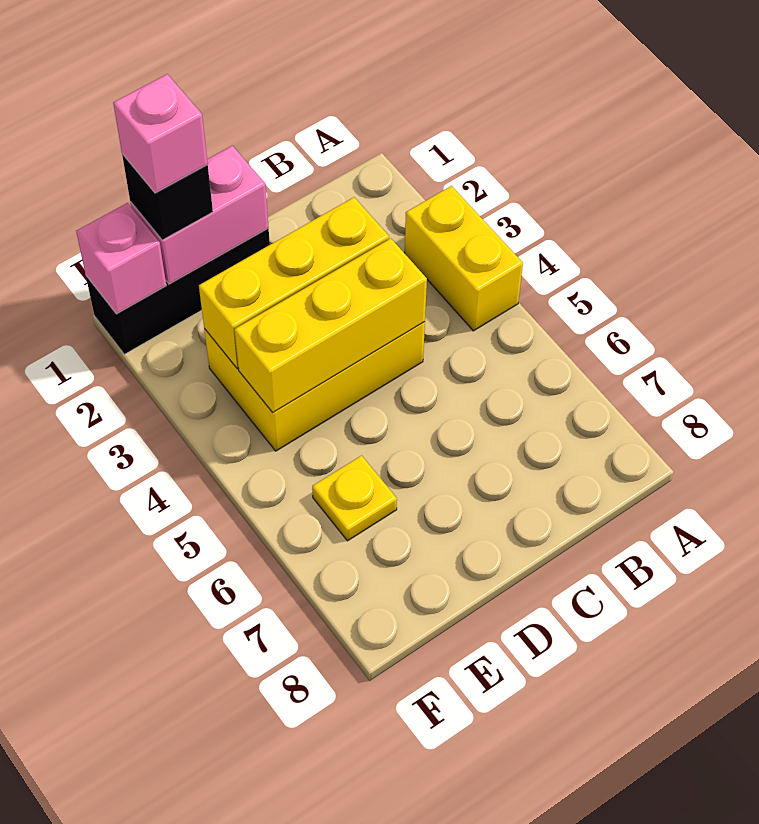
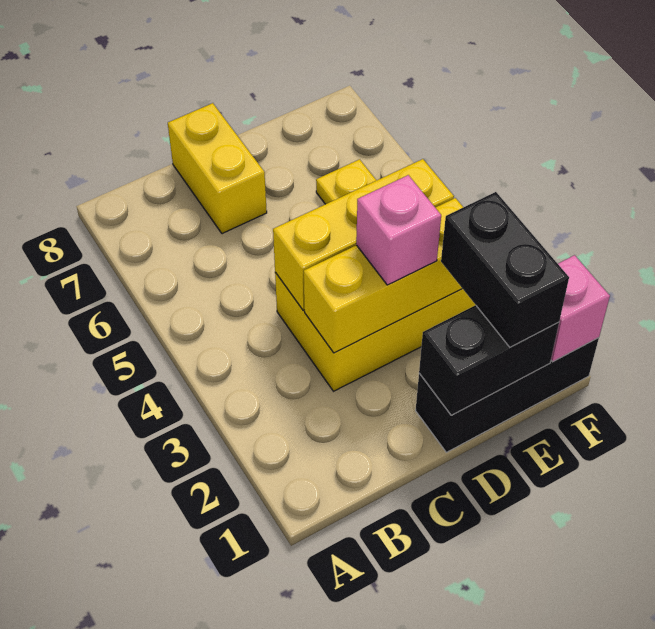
yellow 1x2 brick [405,186,523,331] -> yellow 1x2 brick moved to [168,103,267,234]
pink 1x2 brick [130,146,269,284] -> black 1x2 brick [419,305,559,415]
black 1x1 brick [122,154,213,240] -> black 1x2 brick [441,192,569,347]
pink 1x1 brick [113,74,208,193] -> pink 1x1 brick moved to [356,175,441,285]

